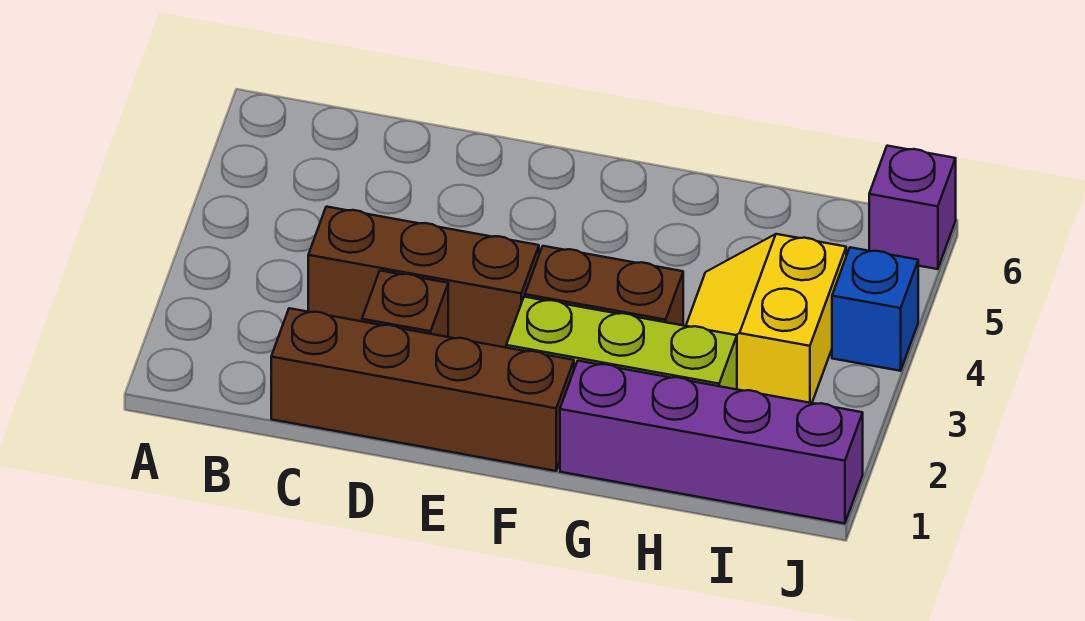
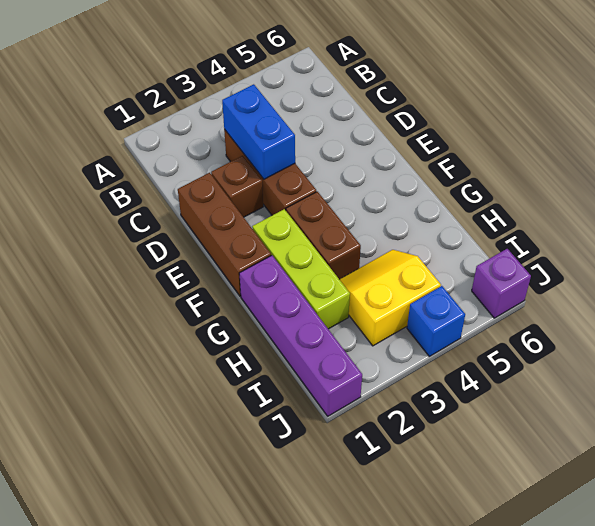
brown 1x4 brick [271,308,574,471] -> brown 1x3 brick [178,173,271,296]
none -> blue 1x2 brick [222,84,295,179]

